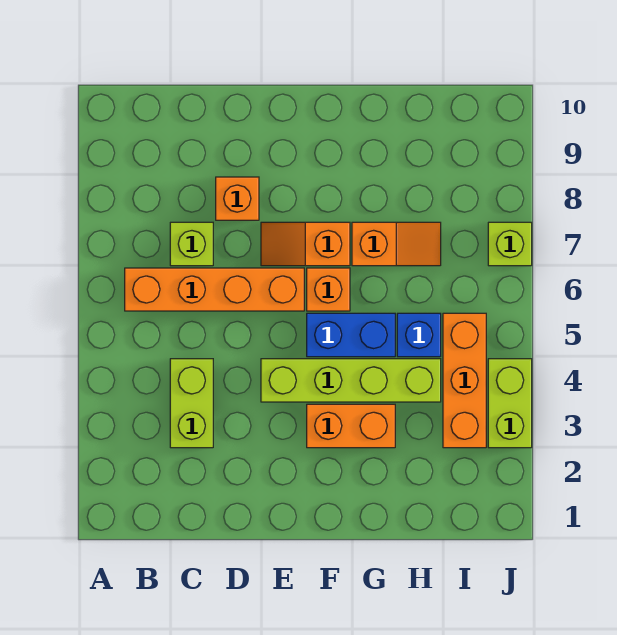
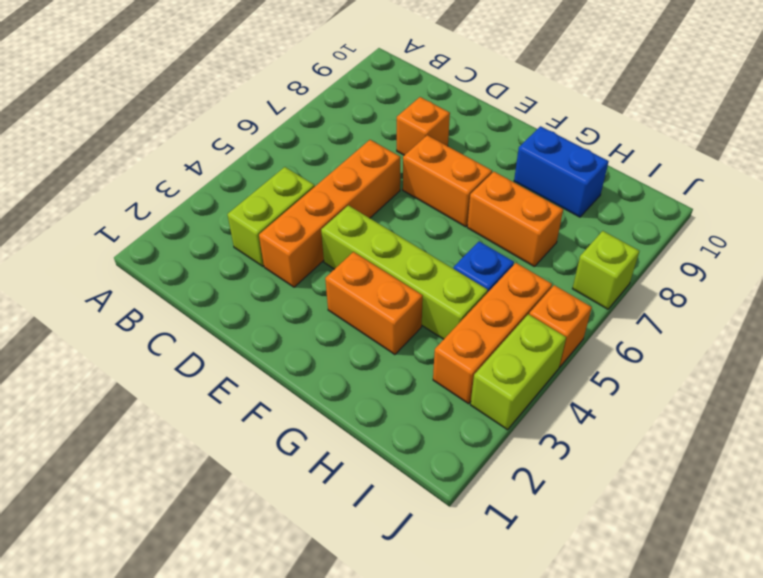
orange 1x4 brick [125,268,304,311] -> orange 1x4 brick turned to [259,140,400,287]
lime 1x1 brick [170,222,213,266] -> none
orange 1x2 slope [261,222,350,266] -> orange 1x2 brick [403,135,492,227]
blue 1x2 brick [307,313,395,357] -> blue 1x2 brick moved to [514,126,609,217]
orange 1x1 brick [307,268,350,311] -> orange 1x1 brick moved to [529,285,592,367]
orange 1x2 slope [352,222,441,266] -> orange 1x2 brick [467,172,563,266]

